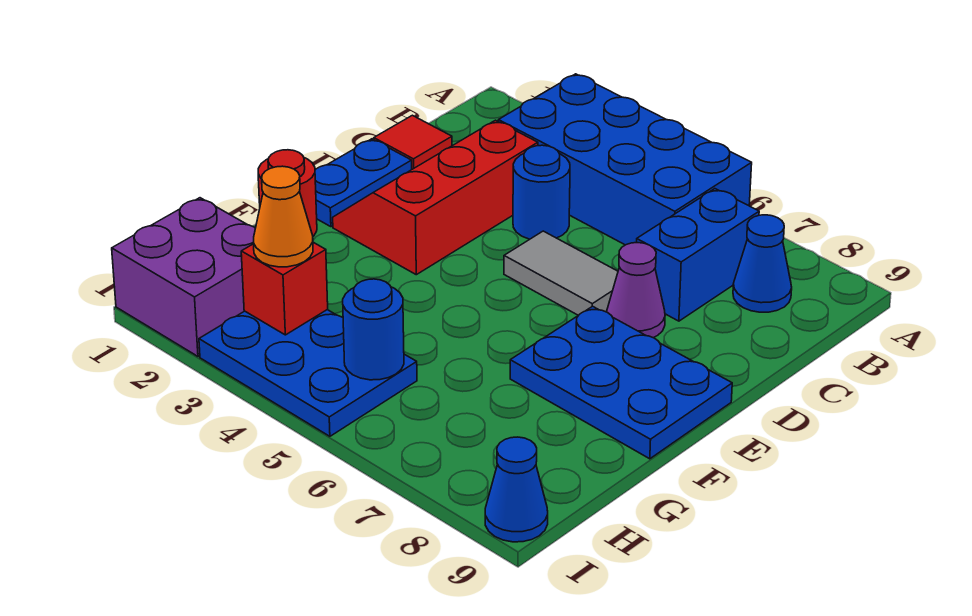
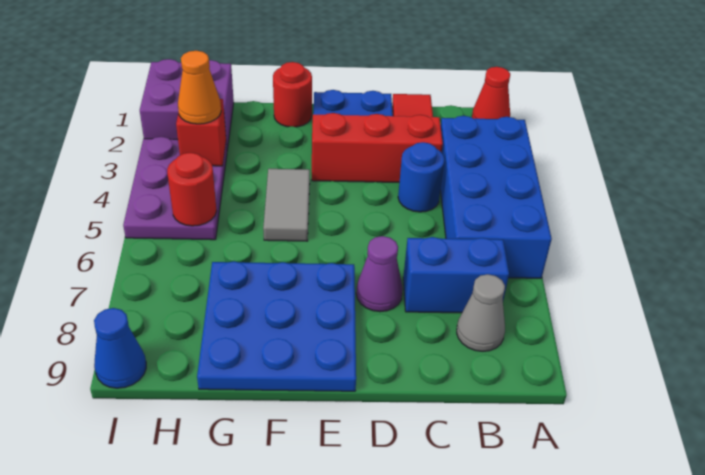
none -> red 1x1 cone [472,67,510,119]
blue 1x1 cone [733,215,792,312] -> grey 1x1 cone [457,274,505,351]
grey 1x2 tile [504,231,618,315] -> grey 1x2 tile moved to [263,169,310,241]
blue 2x3 plate [510,306,732,459] -> blue 3x3 plate [197,261,356,391]
blue 2x3 plate [199,310,417,436] -> purple 2x3 plate [123,137,227,240]
blue 1x1 round brick [343,279,404,380] -> red 1x1 round brick [167,153,217,226]

